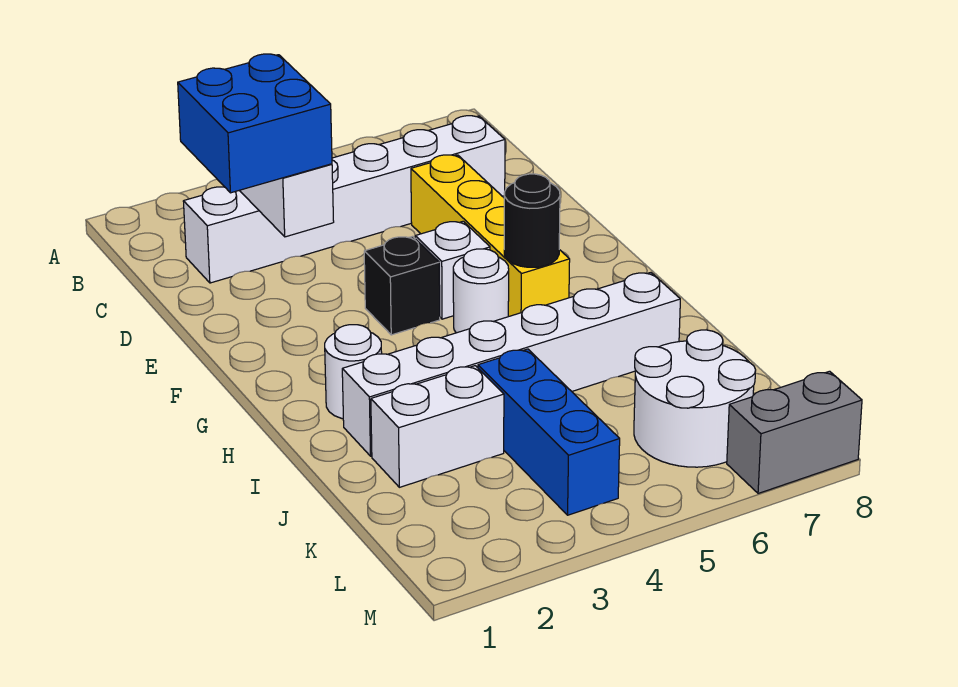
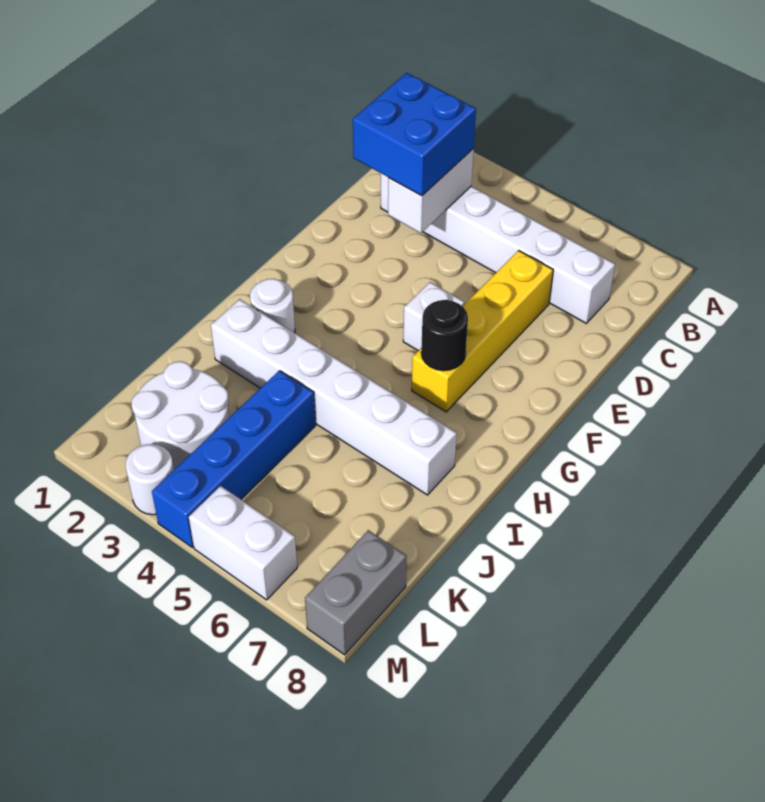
black 1x1 brick [364,236,440,335] -> none
white 1x1 round brick [453,249,509,333] -> white 1x1 round brick moved to [126,444,174,515]
white 1x2 brick [371,366,504,487] -> white 1x2 brick moved to [189,486,297,600]
blue 1x3 brick [478,349,620,515] -> blue 1x4 brick [152,371,316,547]
white 2x2 round brick [634,330,756,467] -> white 2x2 round brick moved to [131,361,229,469]
grey 1x2 brick [727,371,862,493] -> grey 1x2 brick turned to [305,530,407,655]

